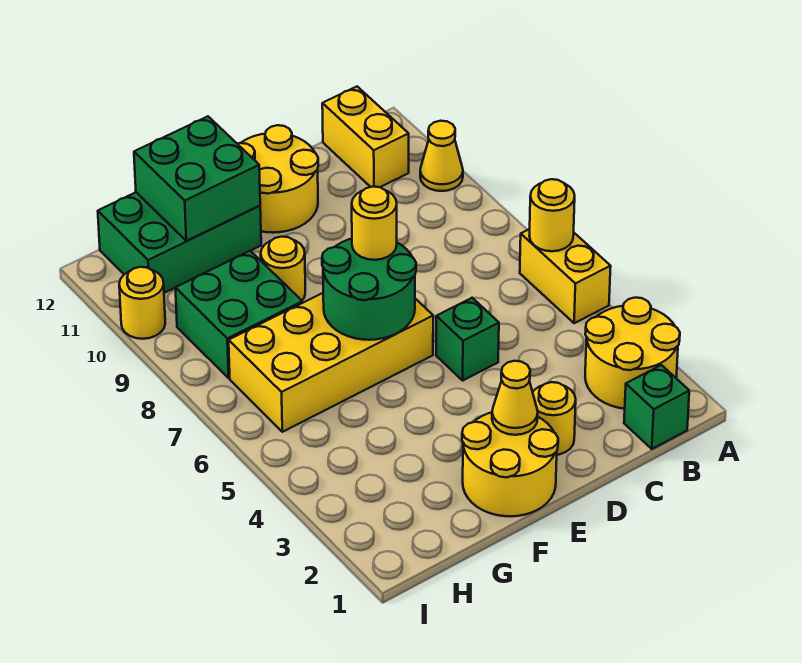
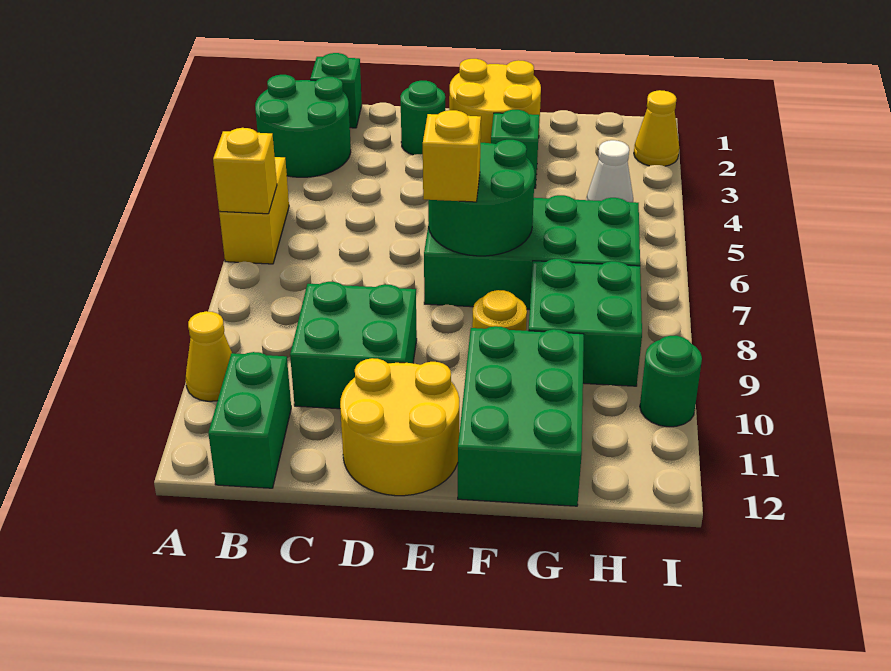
yellow 2x2 round brick [585,298,680,409] -> green 2x2 round brick [255,75,351,177]
yellow 1x1 round brick [529,179,575,251] -> yellow 1x1 brick [213,128,277,214]
yellow 1x2 brick [322,87,409,187] -> green 1x2 brick [208,352,291,488]
yellow 1x1 round brick [533,382,576,455] -> green 1x1 round brick [400,81,445,155]
green 1x1 brick [436,298,499,380] -> green 1x1 brick moved to [491,110,539,188]
yellow 1x1 cone [492,361,538,435] -> yellow 1x1 cone moved to [634,90,679,166]
yellow 2x4 brick [229,293,433,432] -> green 2x4 brick [424,195,640,310]
yellow 1x1 round brick [352,187,397,260] -> yellow 1x1 brick [423,110,481,202]
green 2x3 brick [98,192,261,293] -> green 2x3 brick turned to [458,326,584,506]
green 2x2 brick [134,116,260,241] -> green 2x2 brick moved to [290,282,417,409]
none -> white 1x1 cone [586,140,633,202]
yellow 1x1 round brick [119,267,165,339] -> green 1x1 round brick [640,336,702,427]

